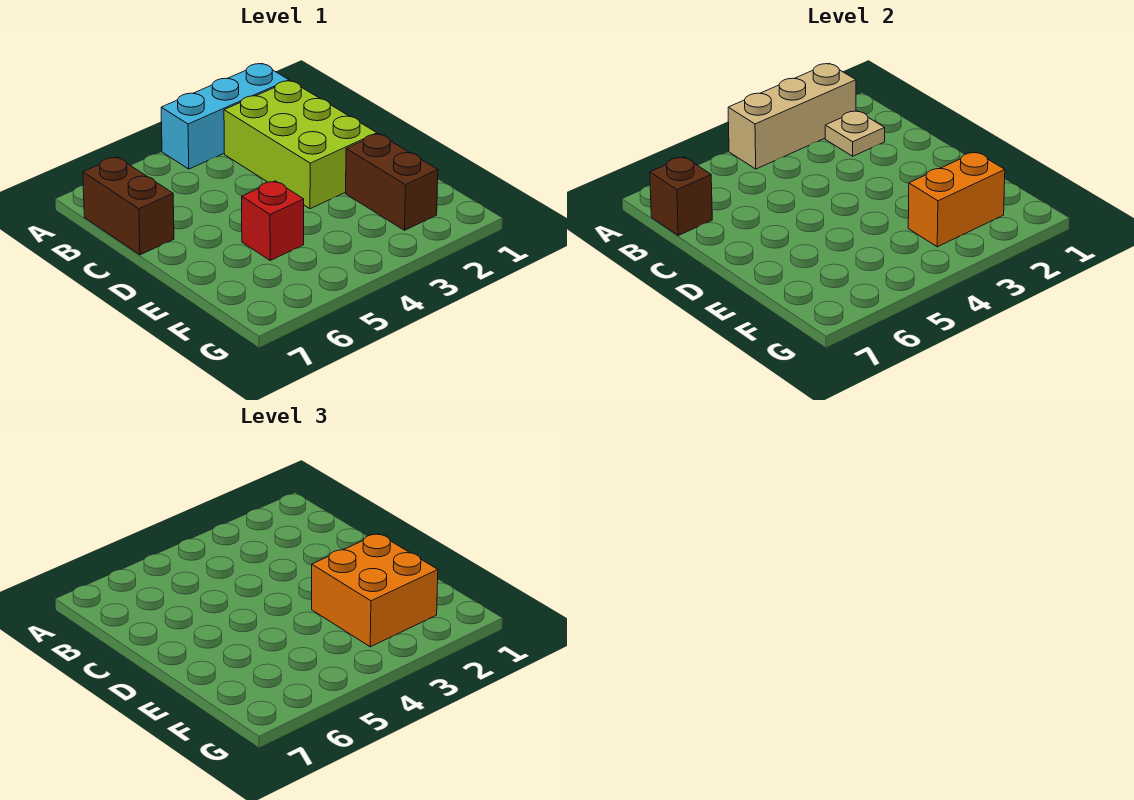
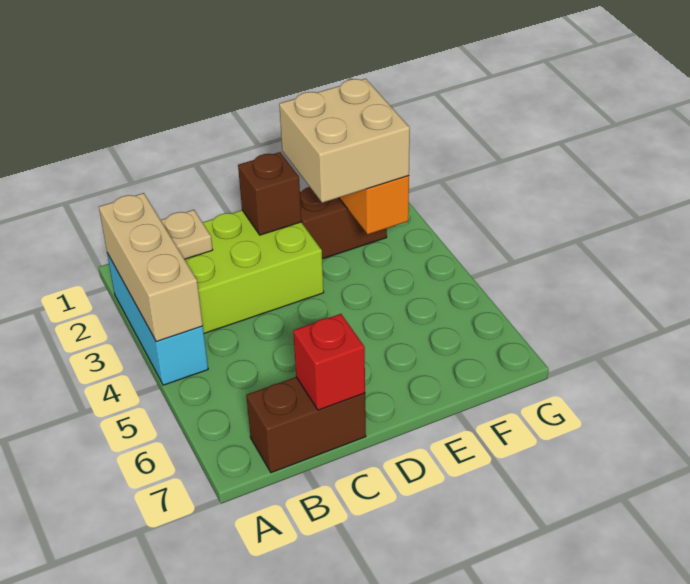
brown 1x1 brick [650,157,712,235] -> brown 1x1 brick moved to [238,152,302,235]
orange 2x2 brick [312,534,438,647] -> tan 2x2 brick [279,79,410,203]
red 1x1 brick [242,181,304,260] -> red 1x1 brick moved to [293,314,365,410]

